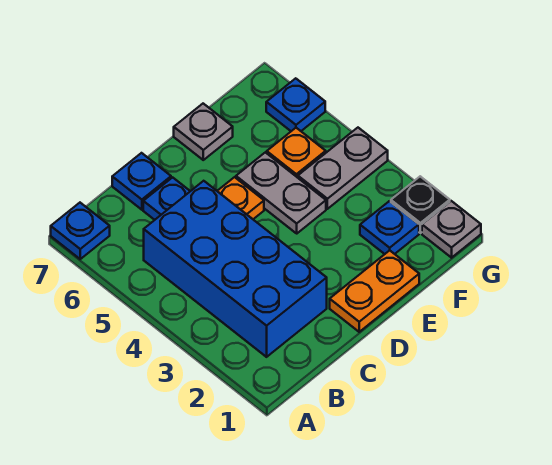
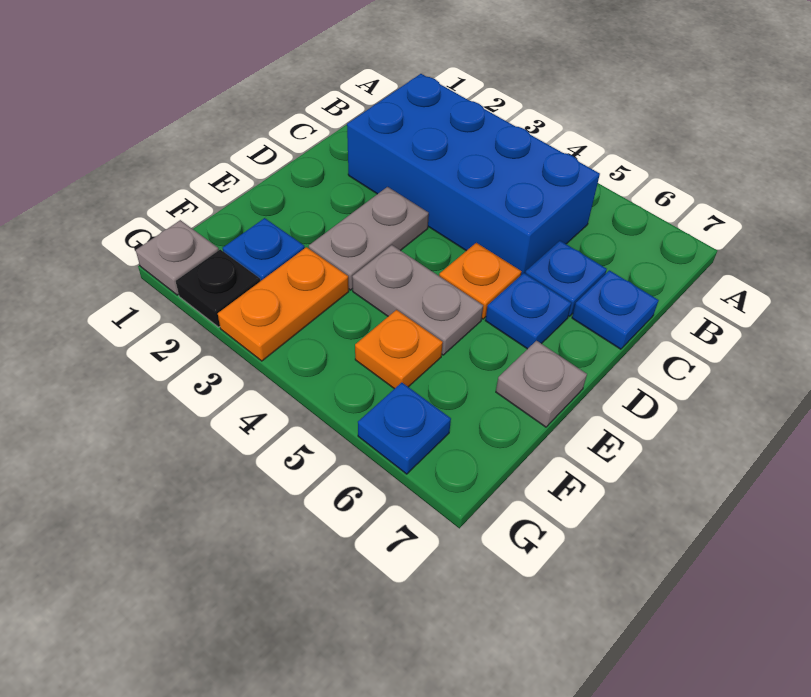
blue 1x1 plate [51,203,110,259] -> blue 1x1 plate moved to [485,273,571,349]
orange 1x2 plate [330,250,419,332] -> orange 1x2 plate moved to [218,247,349,361]
grey 1x2 plate [298,128,388,209] -> grey 1x2 plate moved to [309,187,429,290]

